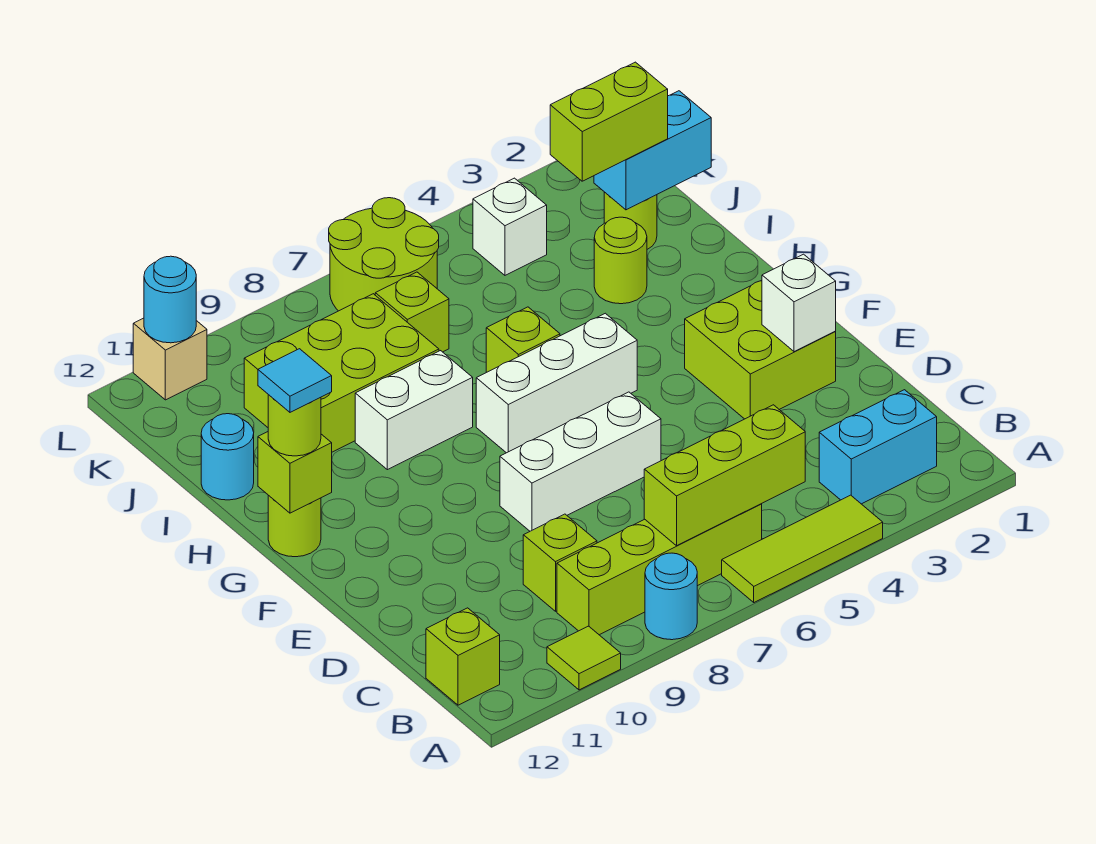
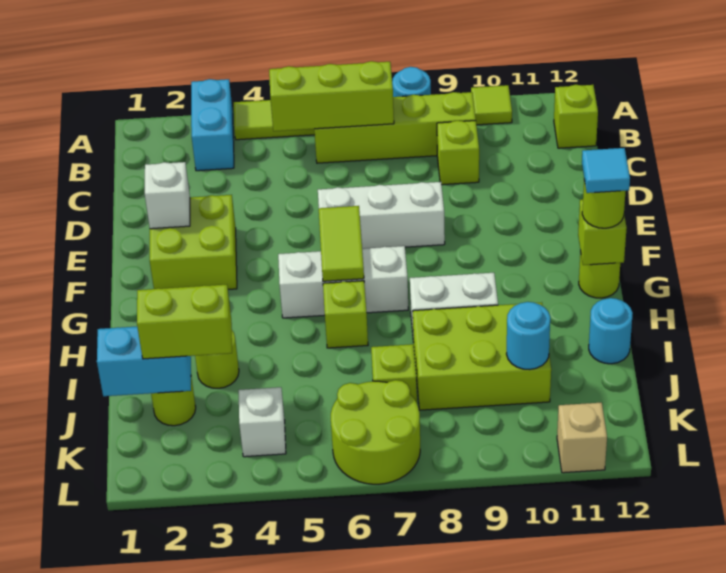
cyan 1x2 brick [819,390,937,504] -> cyan 1x2 brick turned to [191,79,234,171]
none -> lime 1x2 tile [319,206,364,281]
cyan 1x1 round brick [144,256,196,343] -> cyan 1x1 round brick moved to [507,302,550,370]

